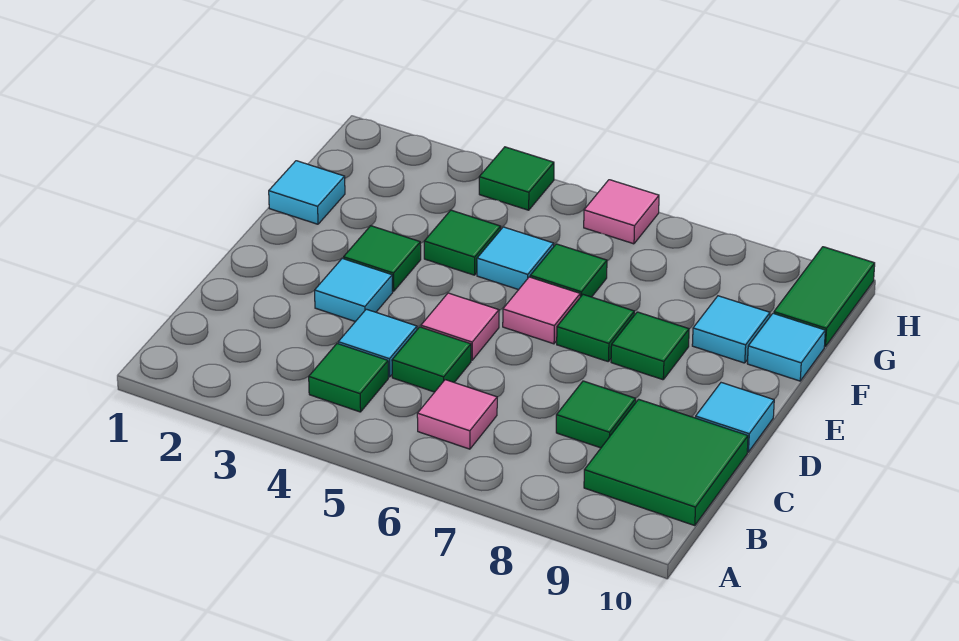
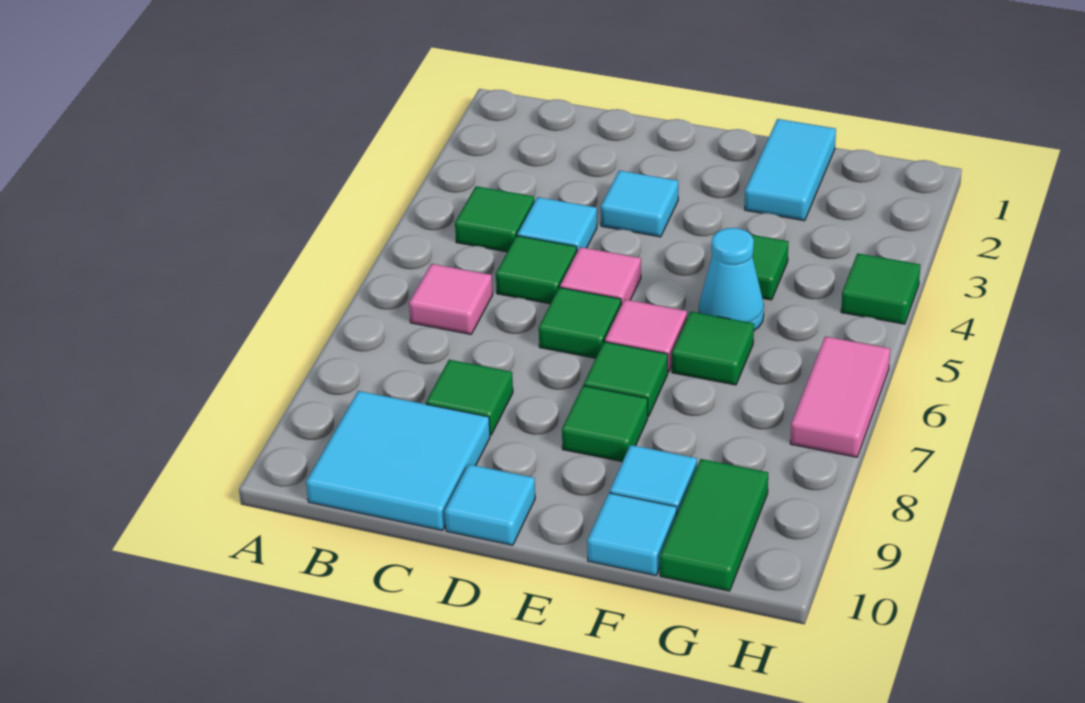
green 2x2 tile [584,399,748,526] -> cyan 2x2 tile [306,391,490,531]
green 1x1 tile [344,226,421,291] -> green 1x1 tile moved to [539,287,621,358]
cyan 1x1 tile [269,161,345,224] -> cyan 1x2 tile [745,119,836,221]
cyan 1x1 tile [477,227,554,290] -> cyan 1x1 cone [699,228,764,330]
green 1x2 tile [774,247,875,347] -> green 1x2 tile turned to [660,459,768,591]
pink 1x1 tile [584,180,659,244] -> pink 1x2 tile [790,336,890,457]

